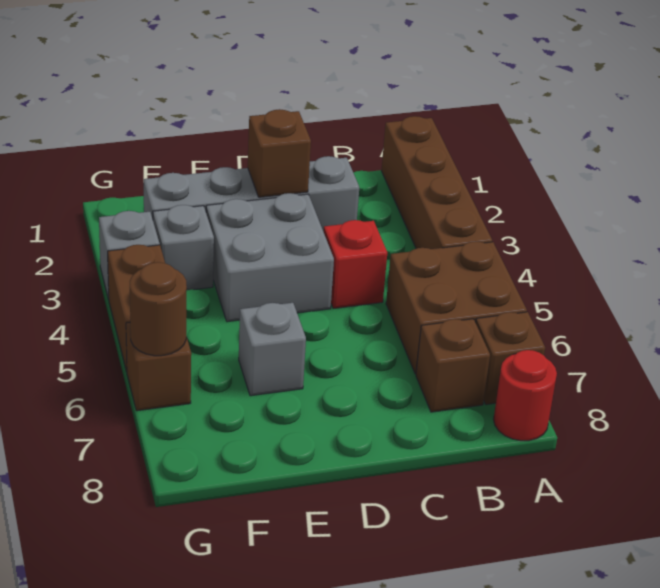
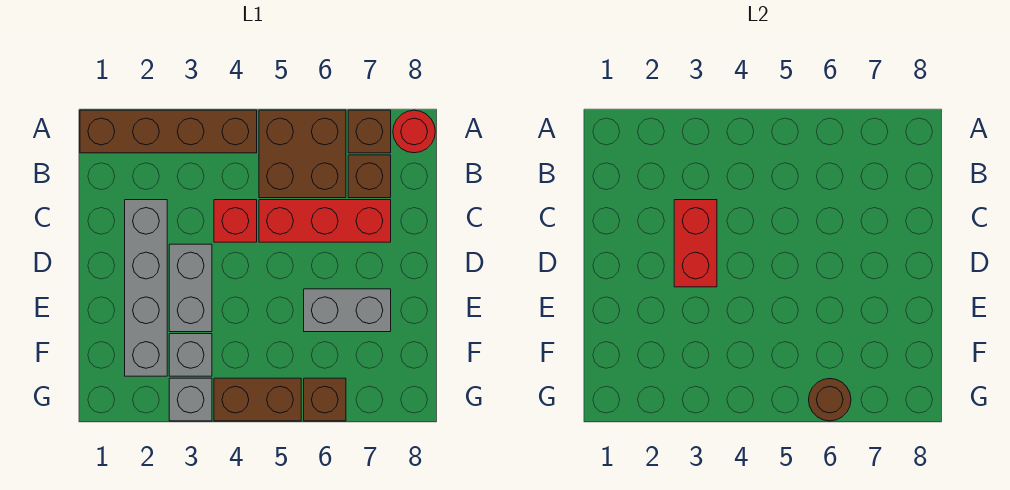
none -> red 1x2 brick [674,200,717,287]
none -> red 1x3 brick [259,200,391,242]
brown 1x1 brick [248,109,311,197] -> none
grey 2x2 brick [206,193,334,322] -> grey 1x2 brick [169,244,212,332]
grey 1x1 brick [239,303,306,396] -> grey 1x2 brick [304,289,391,332]

